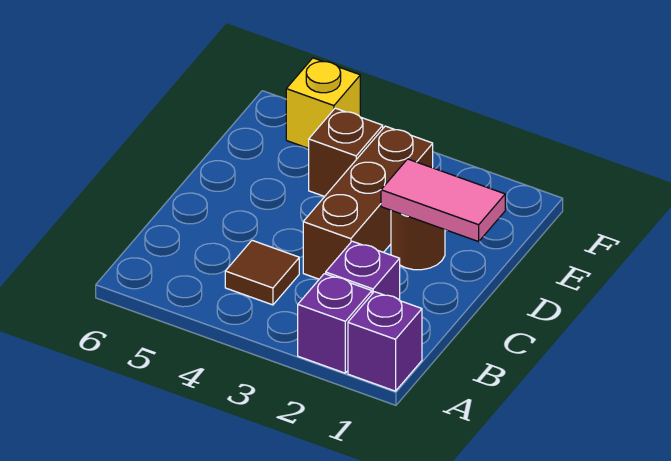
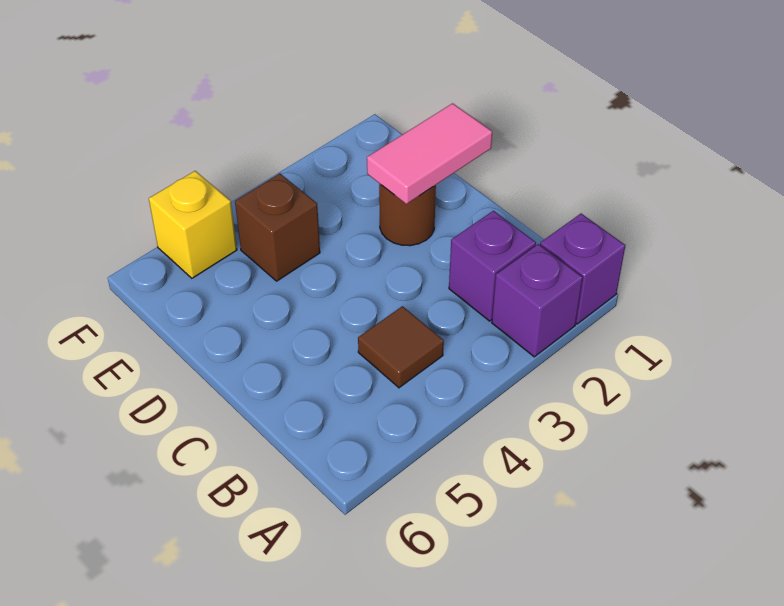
brown 1x3 brick [303,126,433,279] -> none

